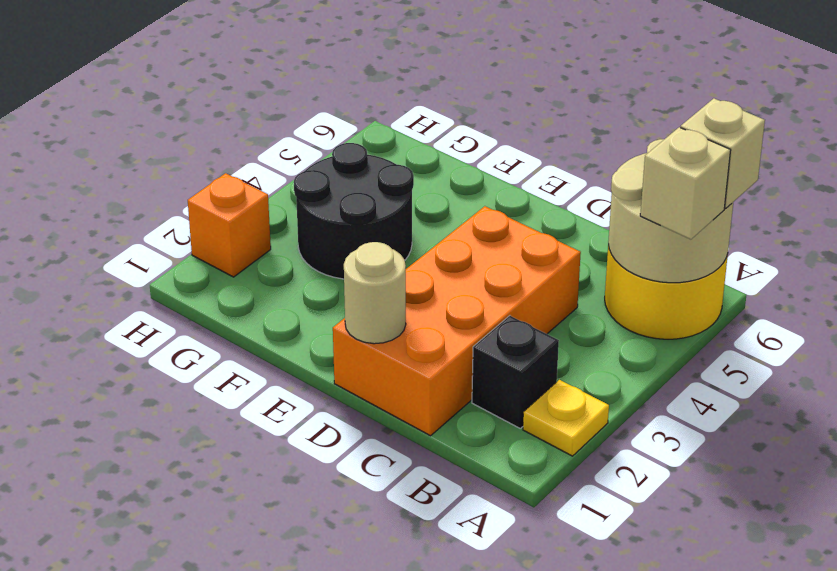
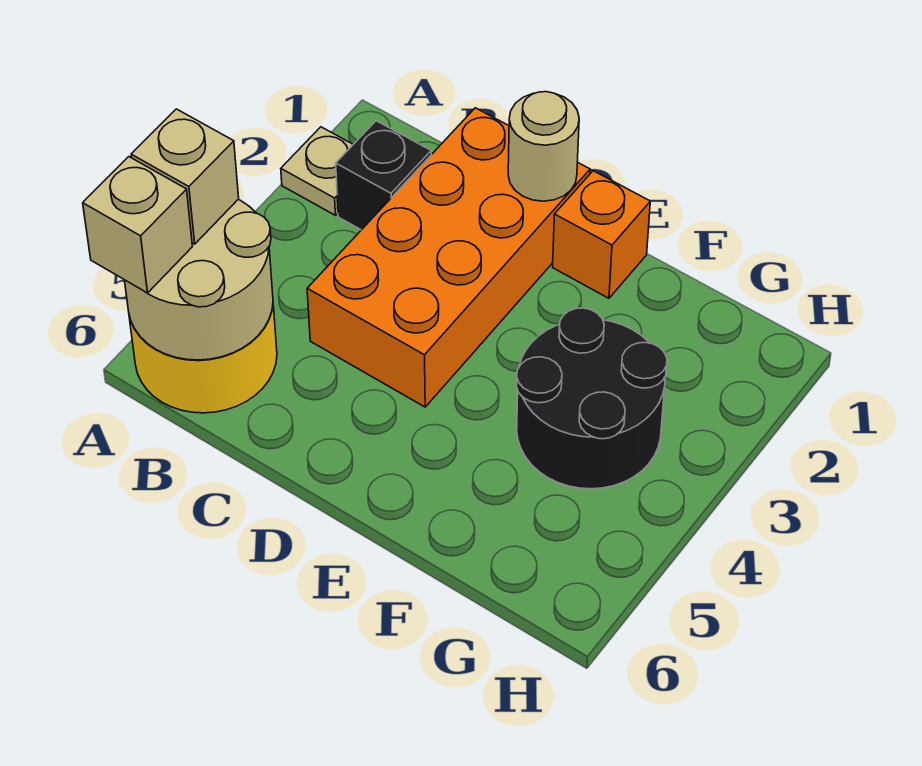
yellow 1x1 plate [523,380,609,456] -> tan 1x1 plate [281,127,353,215]
orange 1x1 brick [188,173,271,277] -> orange 1x1 brick moved to [553,171,650,298]

